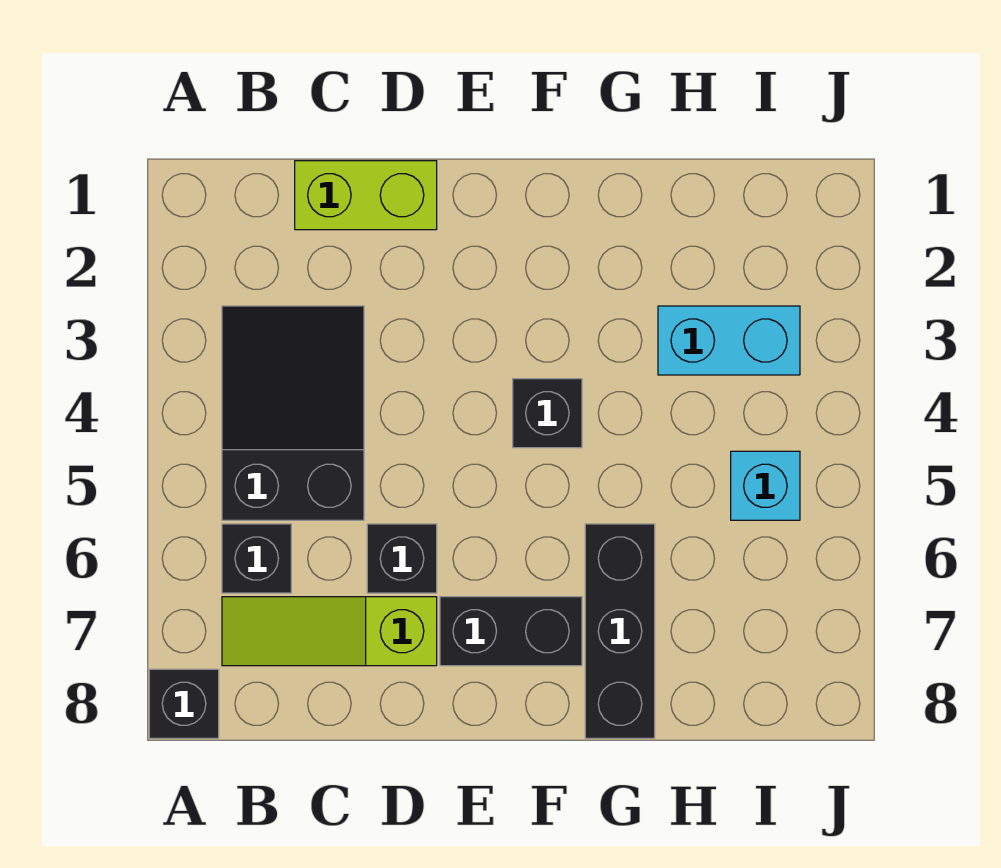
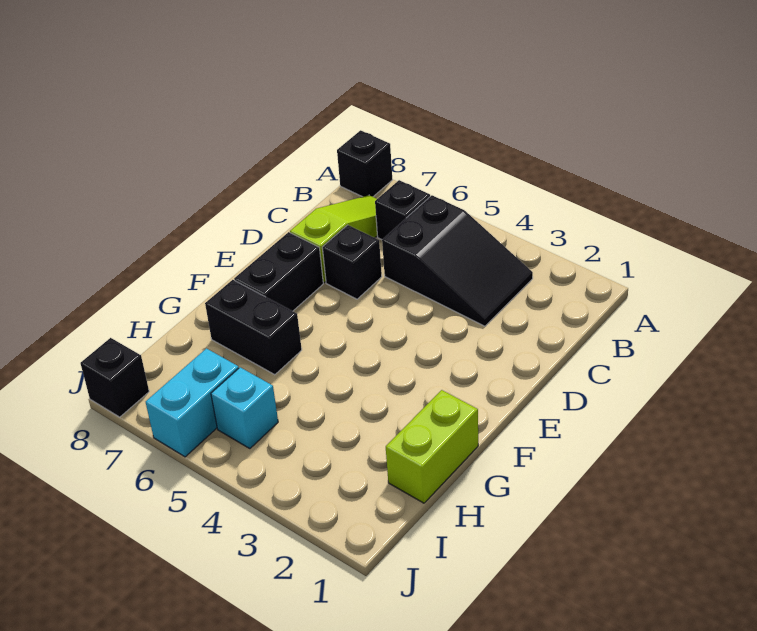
lime 1x2 brick [295,161,437,230] -> lime 1x2 brick moved to [386,390,478,503]
black 1x1 brick [513,379,582,448] -> black 1x1 brick moved to [80,338,149,417]
black 1x3 brick [585,524,655,738] -> black 1x2 brick [205,280,302,375]
cyan 1x2 brick [658,306,800,375] -> cyan 1x2 brick moved to [146,348,239,457]

